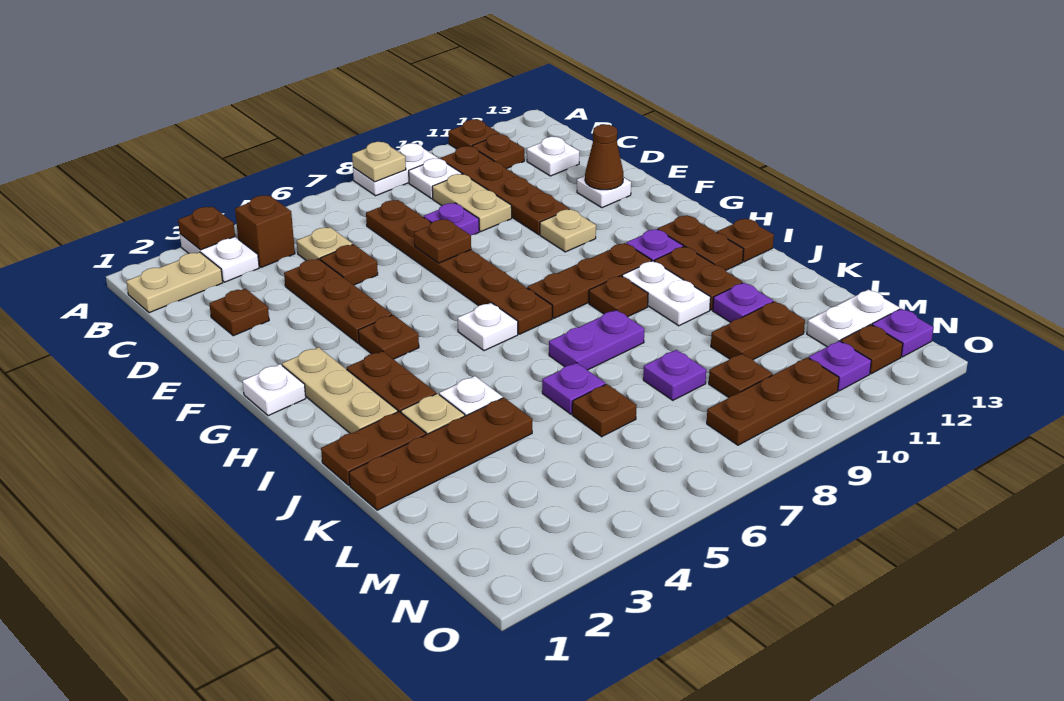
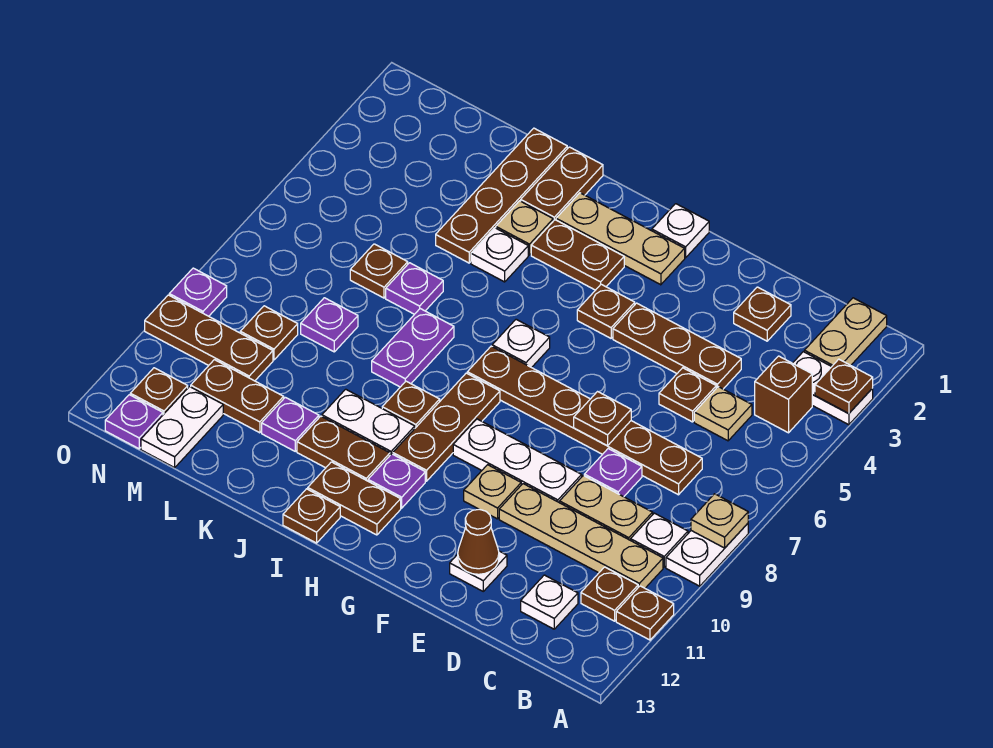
brown 1x4 plate [441,146,569,235] -> tan 1x4 plate [499,484,663,588]
none -> white 1x3 plate [453,419,582,503]
brown 1x2 plate [711,301,805,360] -> brown 1x2 plate turned to [191,360,284,433]
brown 1x3 plate [707,358,839,445] -> brown 1x3 plate turned to [145,295,273,381]
purple 1x1 plate [809,341,871,391] -> purple 1x1 plate moved to [169,268,227,316]

